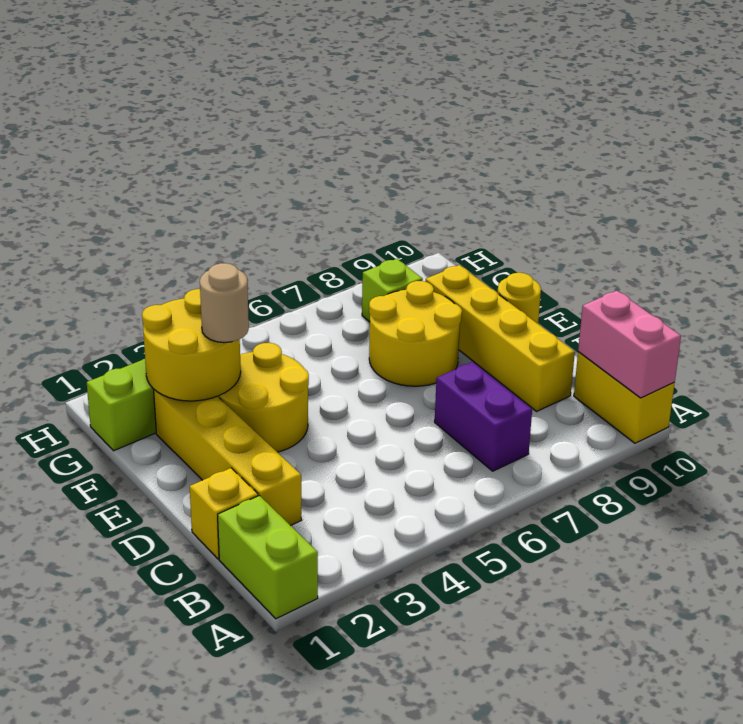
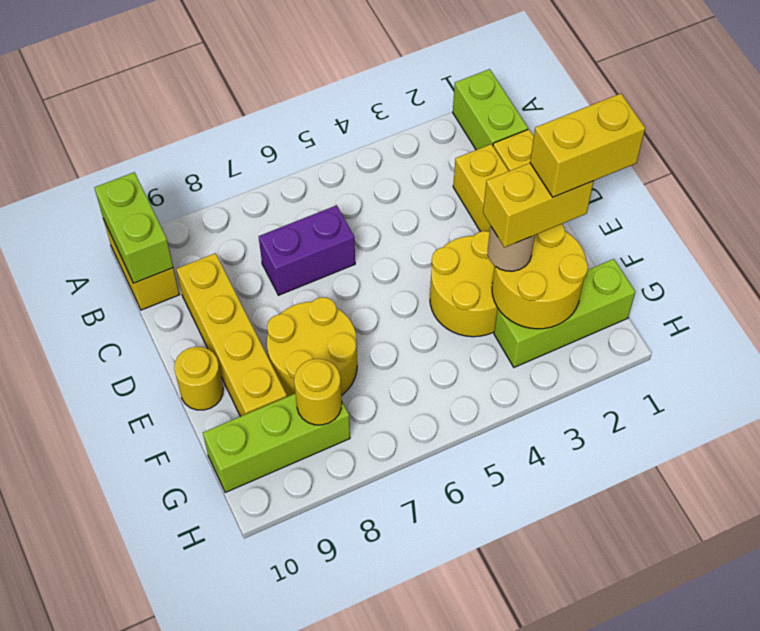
pink 1x2 brick [578,291,681,398] -> lime 1x2 brick [94,172,173,283]
purple 1x2 brick [435,362,532,471] -> purple 1x2 brick turned to [259,205,355,295]
none -> yellow 1x2 brick [530,94,645,197]
none -> yellow 1x2 brick [483,163,594,247]
lime 1x1 brick [362,259,423,322] -> lime 1x3 brick [203,394,350,493]
none -> yellow 1x1 round brick [294,359,342,425]

